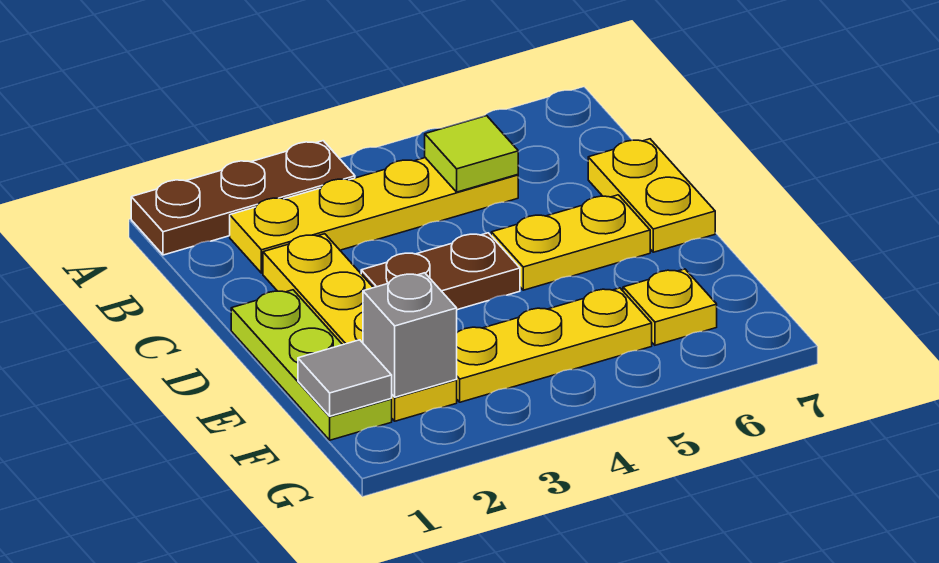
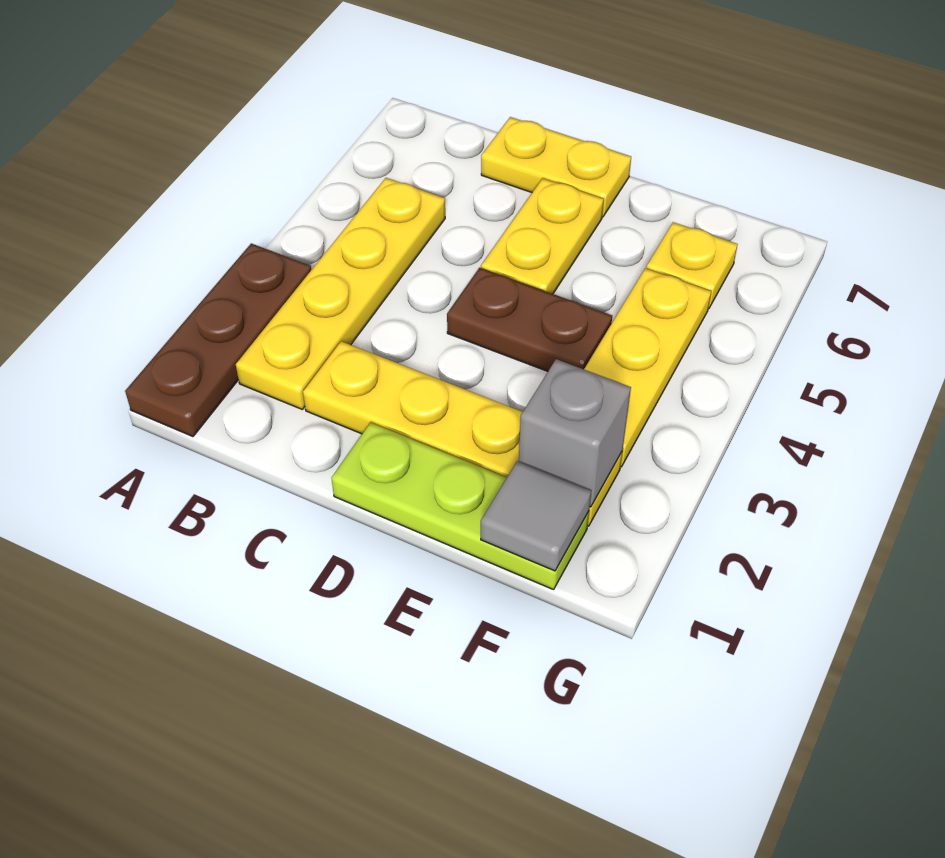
lime 1x1 tile [425,116,518,192] -> none
brown 1x2 plate [361,233,520,310] -> brown 1x2 plate turned to [447,268,612,371]

